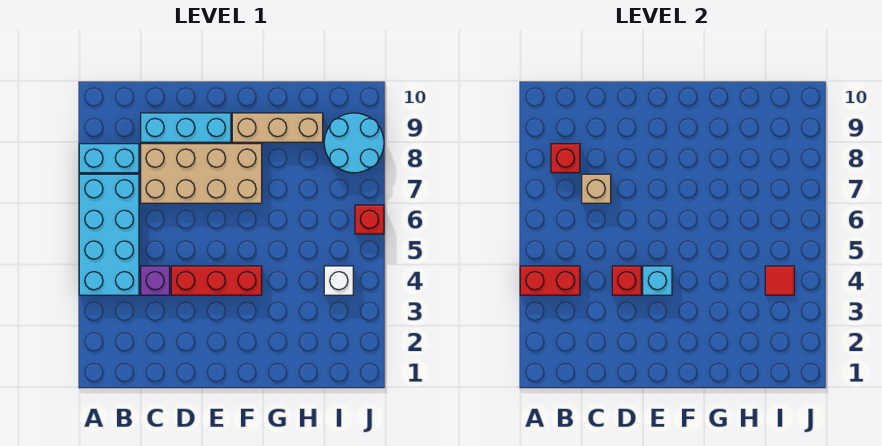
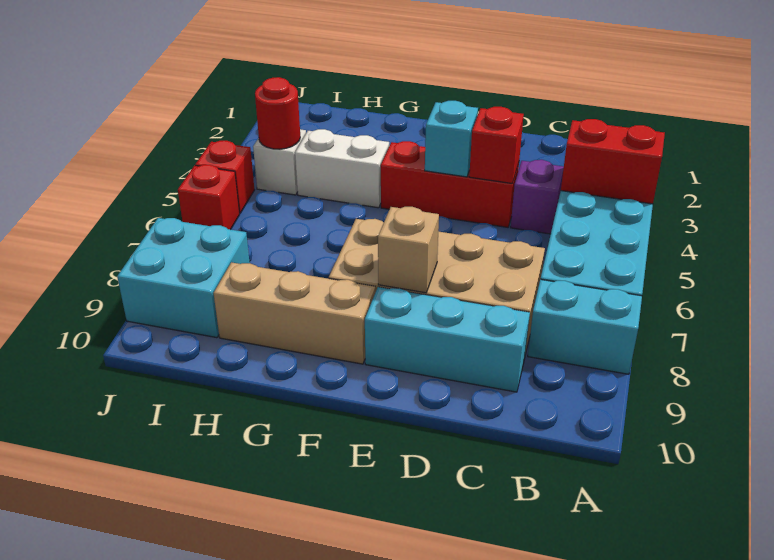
red 1x1 brick [551,144,580,173] -> red 1x1 brick moved to [195,141,254,213]
tan 1x1 brick [582,174,611,203] -> tan 1x1 brick moved to [378,207,439,293]
none -> white 1x2 brick [295,129,389,208]
red 1x1 tile [765,266,794,295] -> red 1x1 round brick [255,77,300,149]
cyan 2x2 round brick [324,113,384,173] -> cyan 2x2 brick [117,218,250,338]

